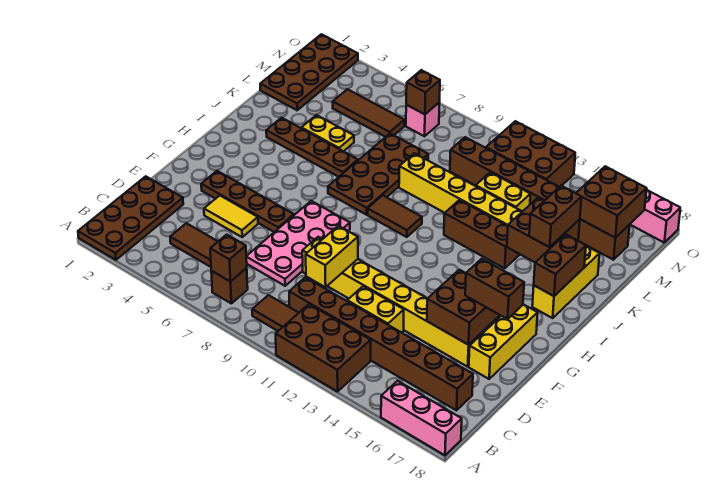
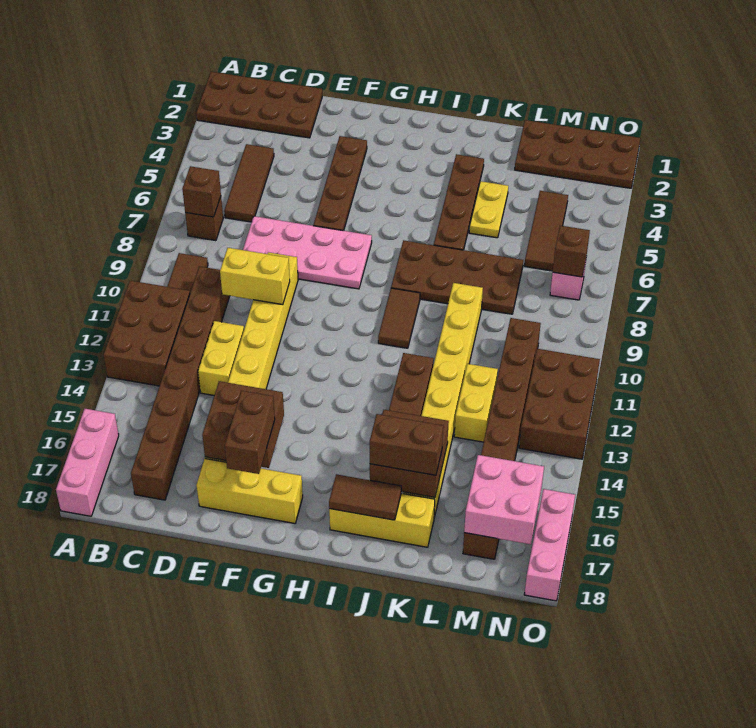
yellow 1x2 tile [204,196,258,237] -> none
brown 1x2 brick [534,234,586,296] -> brown 1x2 tile [329,474,401,520]
brown 2x2 brick [576,166,647,237] -> pink 2x2 brick [464,455,544,544]

